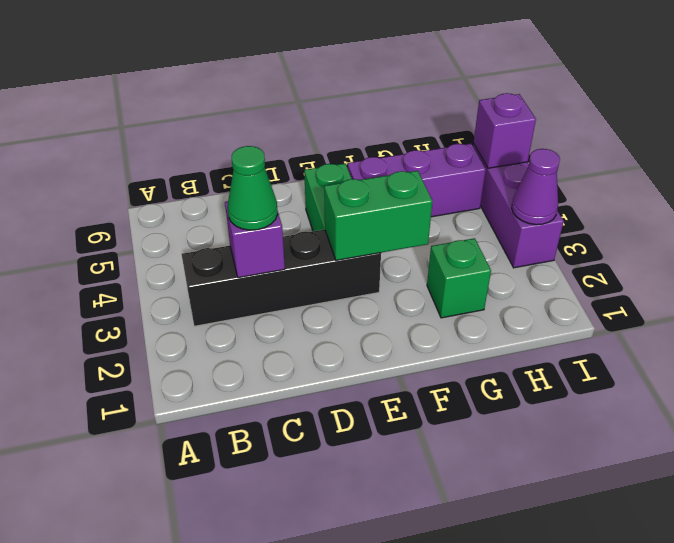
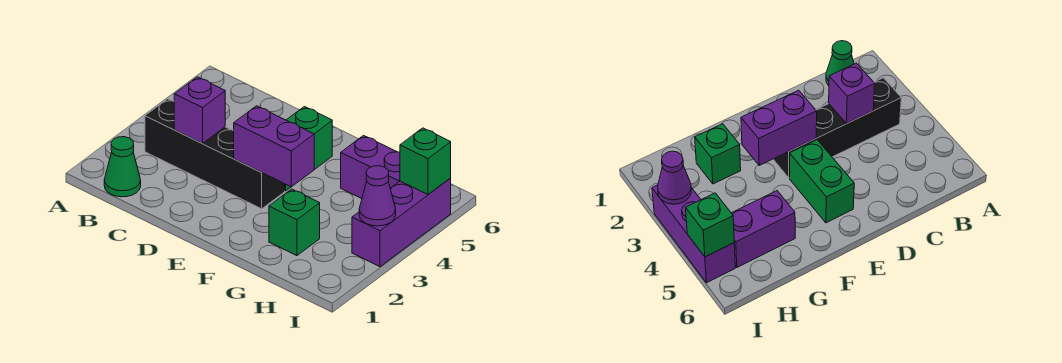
green 1x1 cone [228,146,278,230] -> green 1x1 cone moved to [104,137,141,197]
green 1x2 brick [324,171,432,260] -> purple 1x2 brick [234,106,314,187]
purple 1x3 brick [348,144,486,217] -> purple 1x2 brick [341,136,400,199]
purple 1x1 brick [473,93,536,168] -> green 1x1 brick [400,128,451,194]

